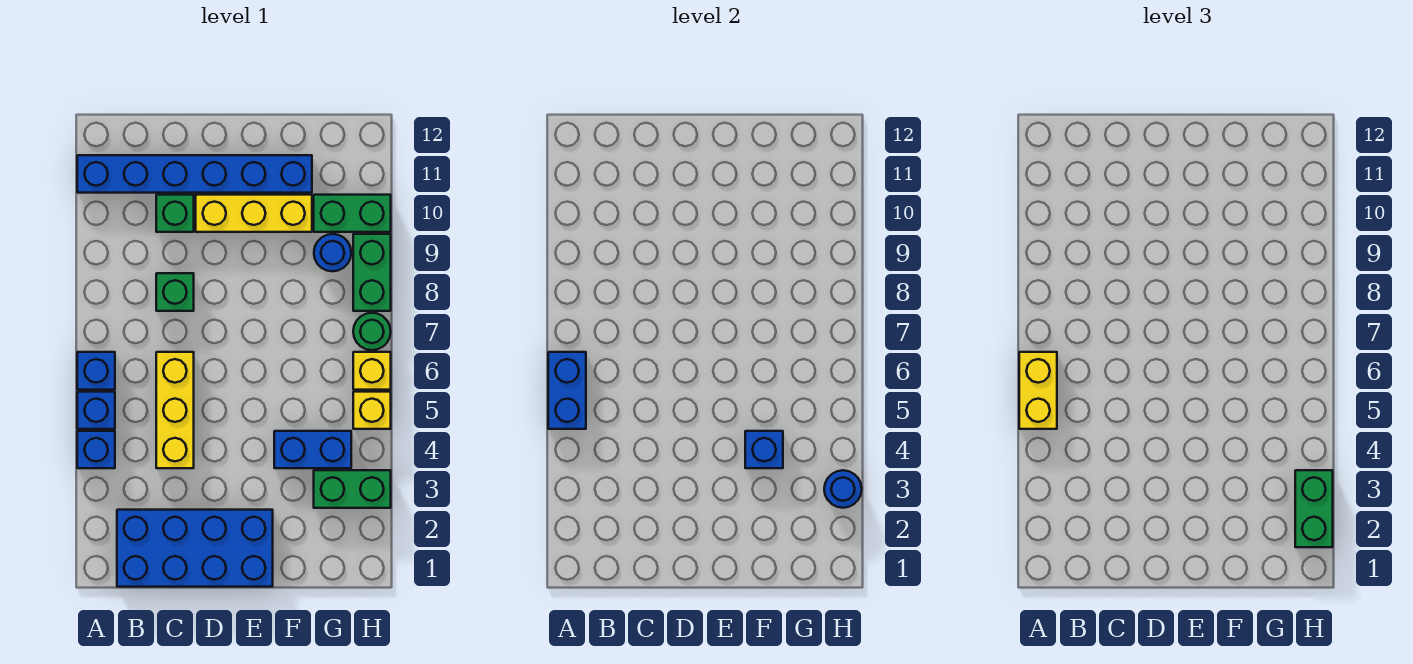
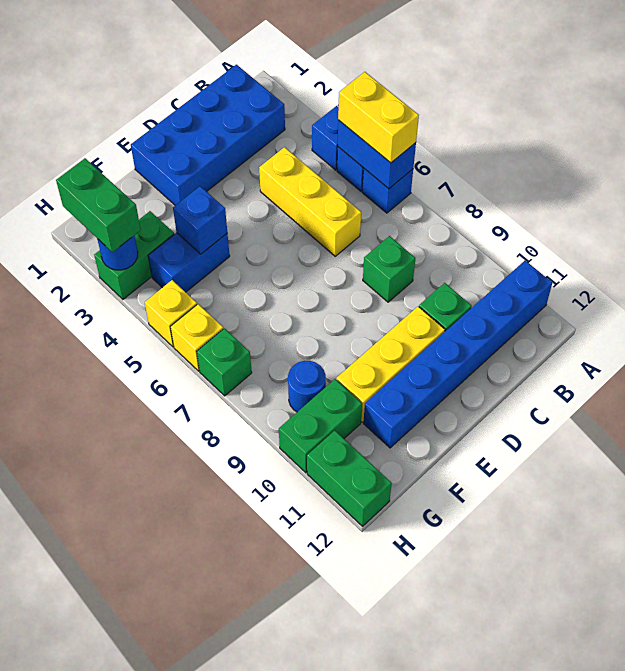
green 1x1 round brick [353,313,391,350] -> green 1x1 brick [197,328,252,396]
green 1x2 brick [353,234,391,311] -> green 1x2 brick moved to [307,431,392,526]

